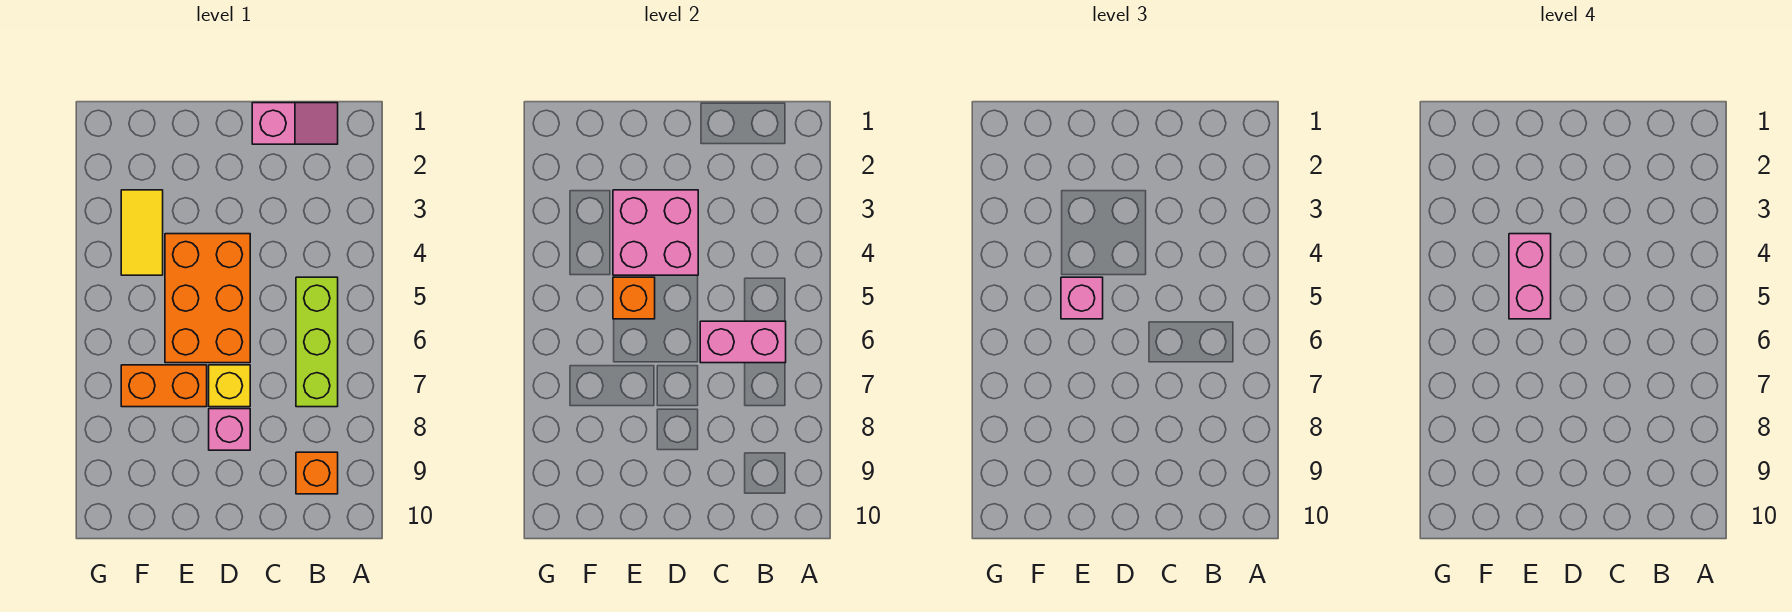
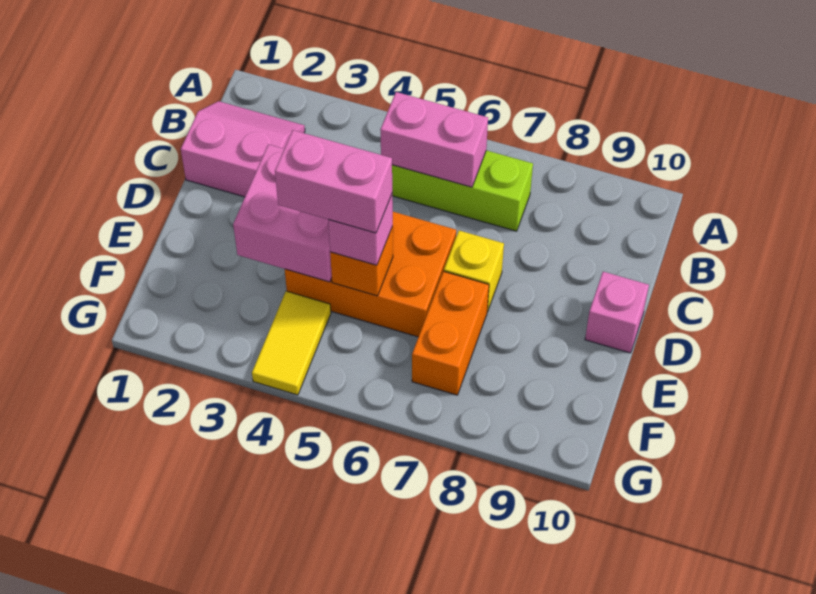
pink 1x2 slope [252,103,338,144] -> pink 2x2 slope [181,101,305,197]
pink 1x2 brick [700,321,786,363] -> pink 1x2 brick turned to [380,92,488,187]
orange 1x1 brick [296,452,338,494] -> none
pink 1x1 brick [209,409,250,450] -> pink 1x1 brick moved to [585,272,649,353]
yellow 1x2 tile [121,190,163,275] -> yellow 1x2 tile turned to [252,291,331,395]

